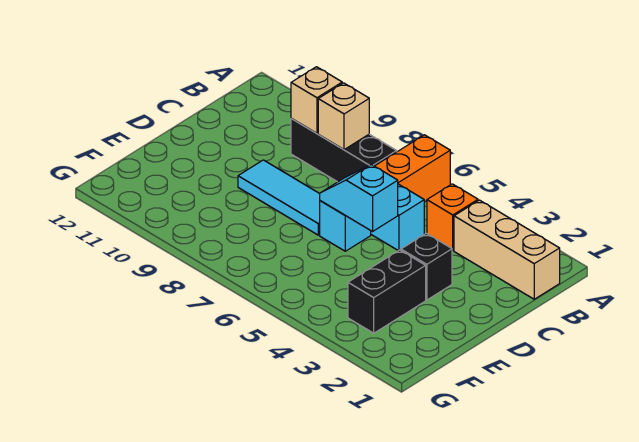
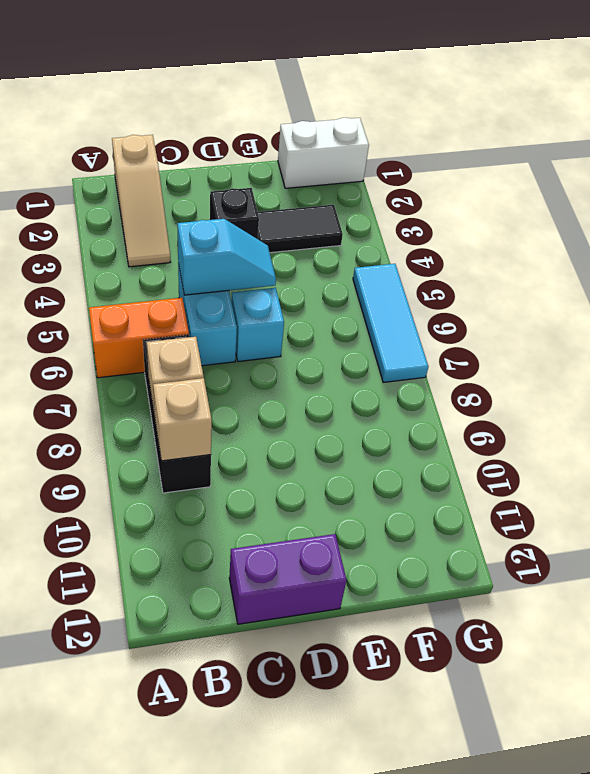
tan 1x3 brick [454,200,560,299] -> tan 1x3 slope [112,135,170,267]
orange 1x1 brick [427,184,478,250] -> none
none -> purple 1x2 brick [229,534,347,624]
cyan 1x2 slope [320,164,398,231] -> cyan 1x2 slope turned to [177,219,276,295]
cyan 1x3 tile [238,160,320,235] -> cyan 1x3 tile moved to [353,264,428,383]
black 1x2 brick [348,250,426,333] -> black 1x2 tile [258,205,343,253]
none -> white 1x2 brick [278,118,369,188]

